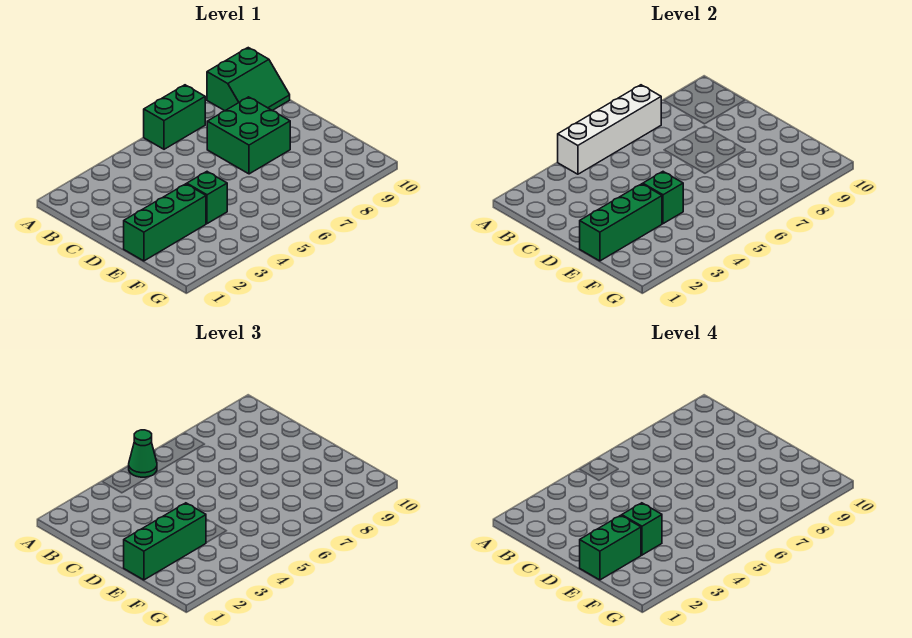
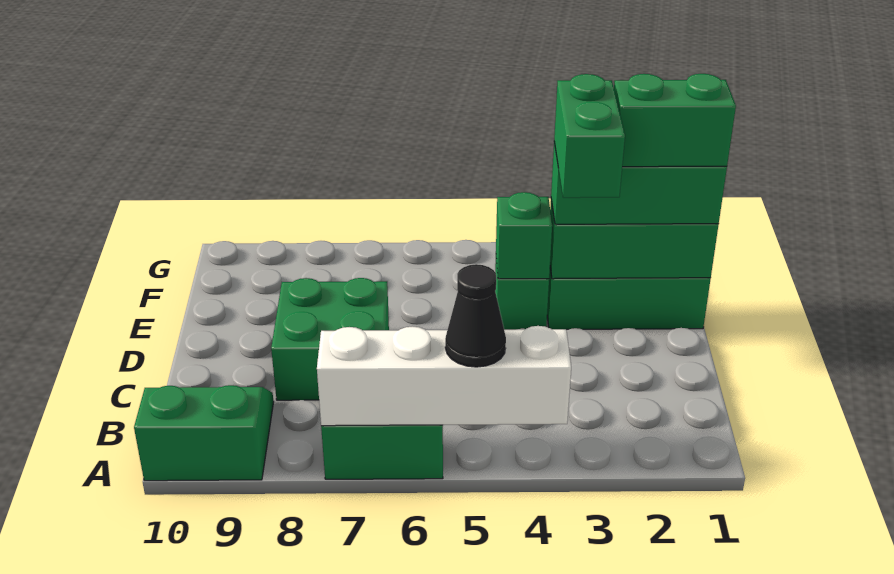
green 1x1 cone [129,430,157,477] -> black 1x1 cone [445,264,506,367]
green 1x1 brick [622,503,662,555] -> green 1x2 brick [554,74,625,198]

